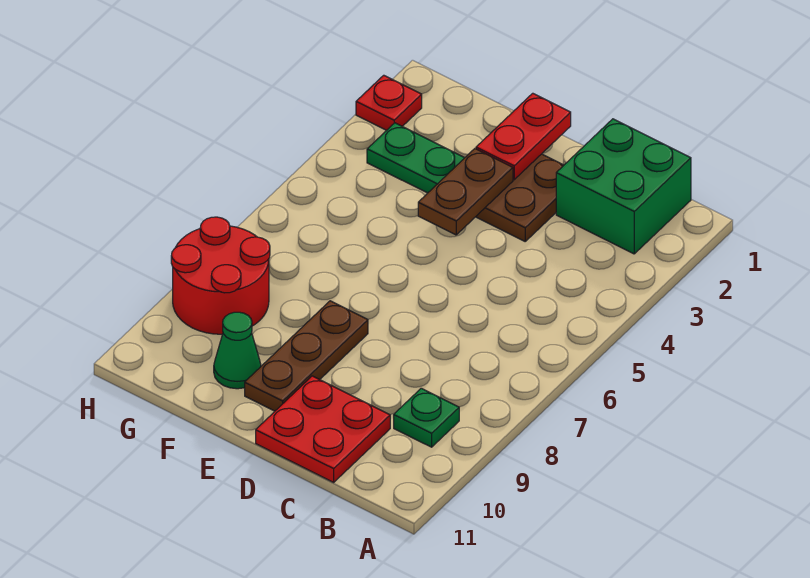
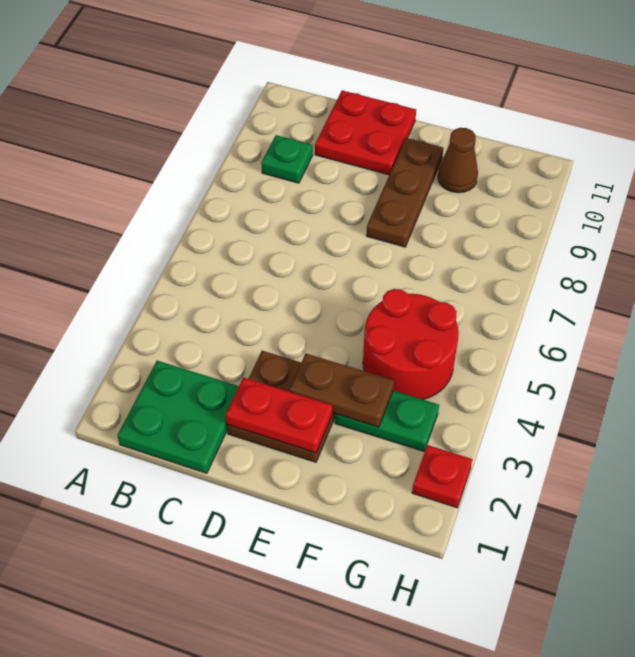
green 2x2 brick [556,119,691,254] -> green 2x2 plate [117,361,239,473]
red 1x2 plate [476,93,571,180] -> red 1x2 plate turned to [226,378,332,453]
brown 1x2 plate [418,149,513,235] -> brown 1x2 plate turned to [289,354,394,427]
green 1x1 cone [214,312,261,389] -> brown 1x1 cone [438,128,478,193]
red 2x2 round brick [171,217,270,334] -> red 2x2 round brick moved to [363,289,459,400]

